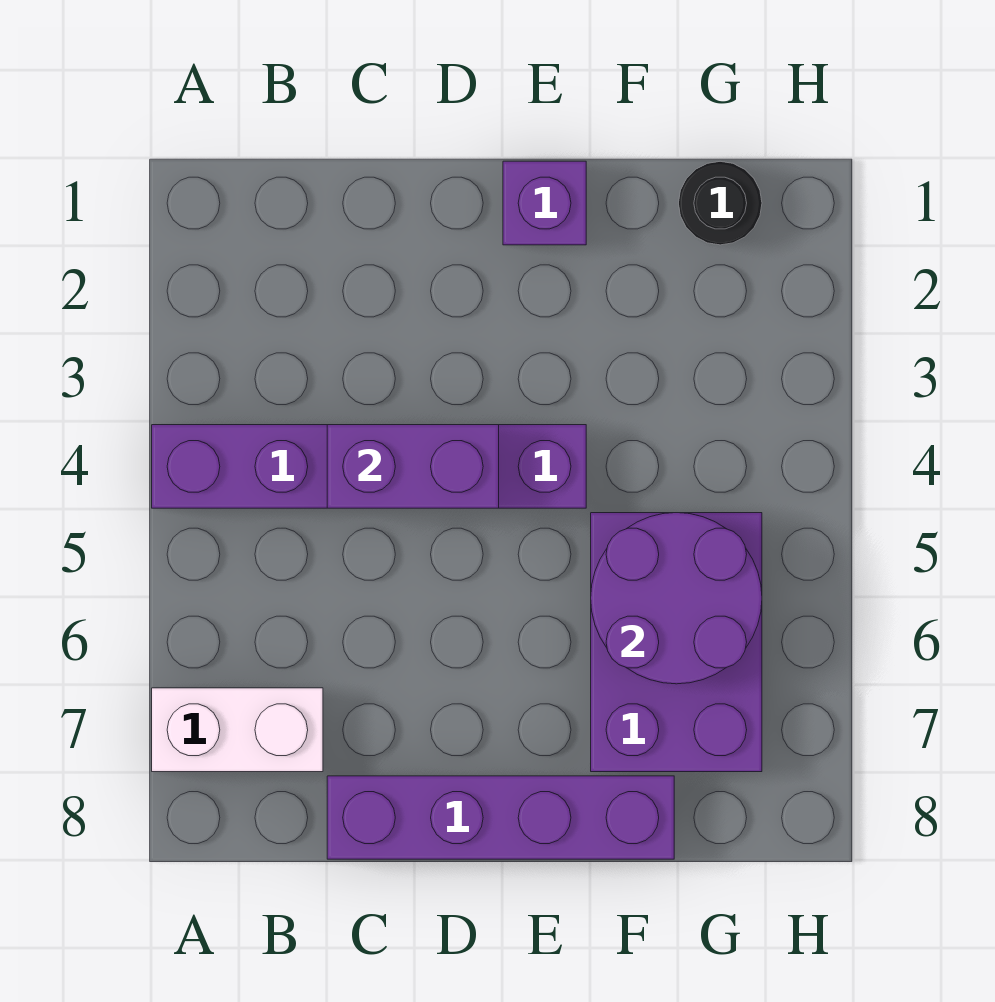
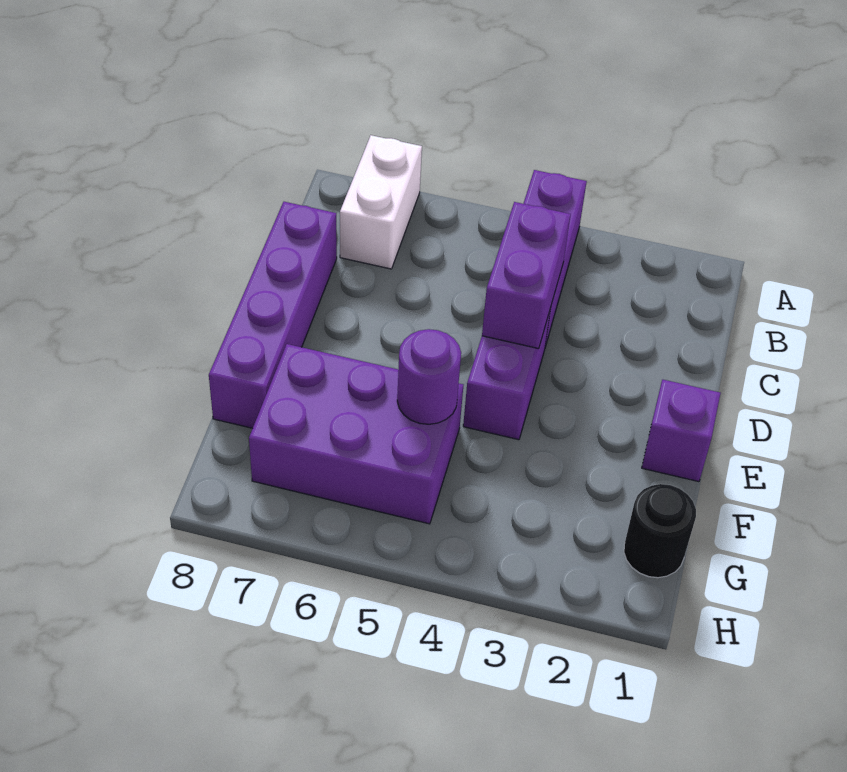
purple 2x2 round brick [591,513,762,684] -> purple 1x1 round brick [397,329,461,424]

